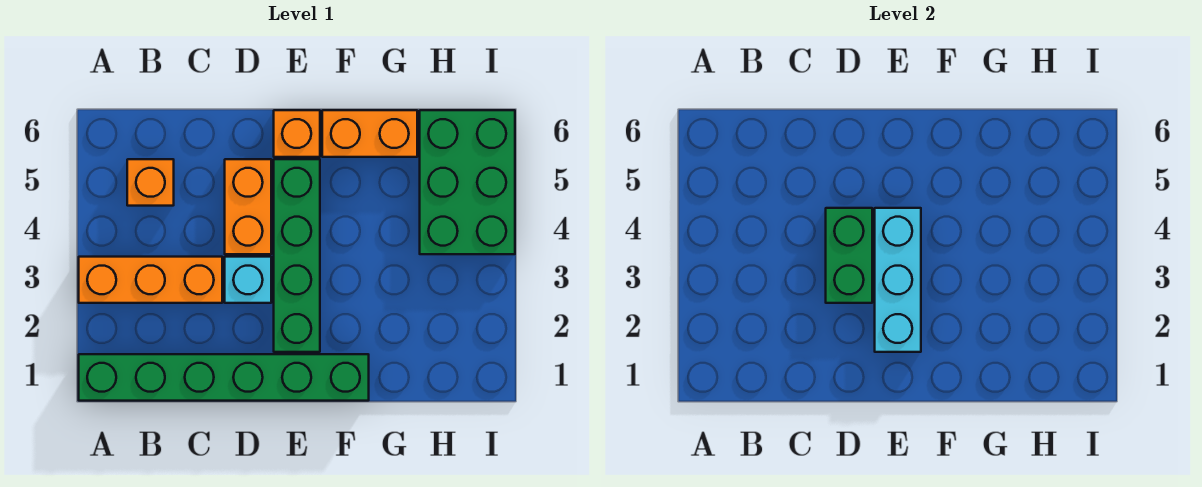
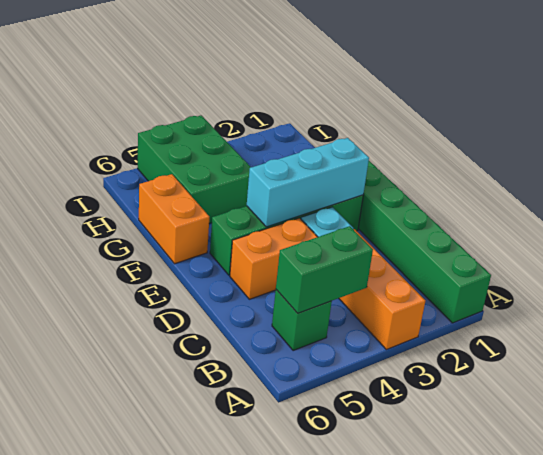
orange 1x1 brick [127,159,174,206] -> green 1x1 brick [272,290,332,351]
green 1x2 brick [826,208,872,303] -> green 1x2 brick moved to [276,226,373,313]
orange 1x1 brick [274,110,320,157] -> none
green 2x3 brick [420,110,515,254] -> green 2x3 brick turned to [138,115,251,224]

